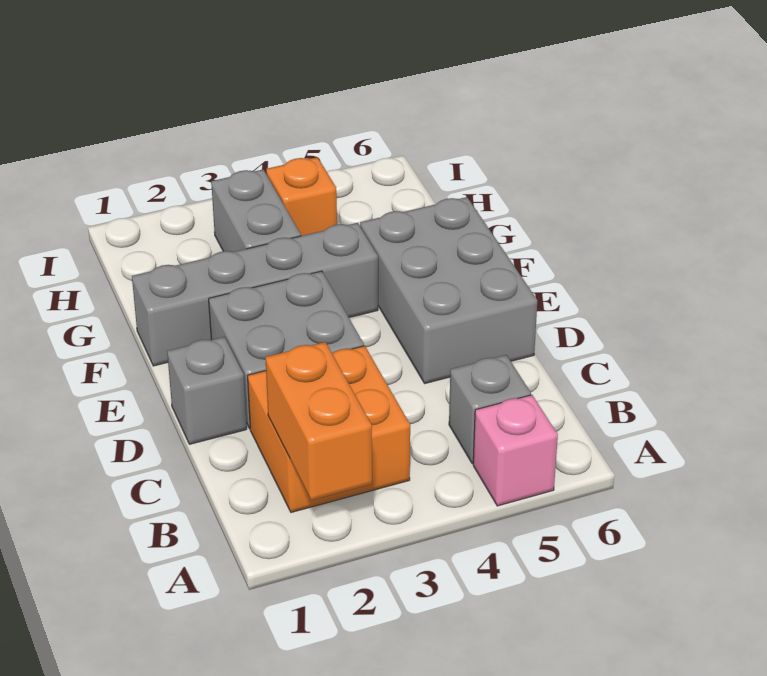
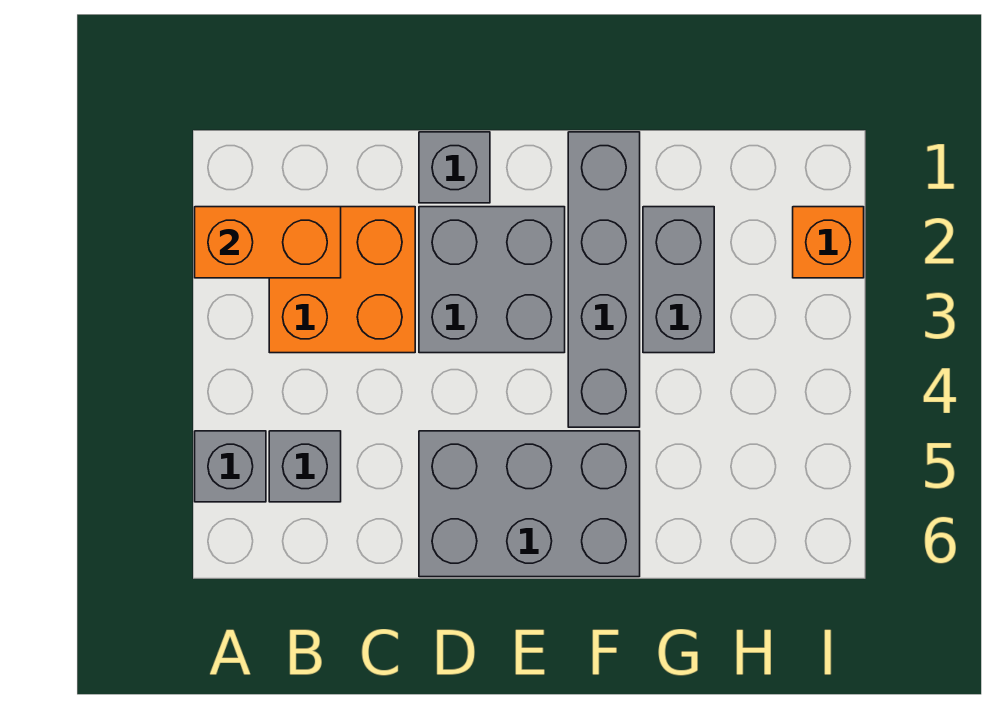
pink 1x1 brick [473,395,558,506] -> grey 1x1 brick [195,431,266,502]
grey 1x2 brick [211,170,301,252] -> grey 1x2 brick turned to [643,207,714,353]
orange 1x1 brick [266,157,337,236] -> orange 1x1 brick moved to [793,207,864,278]

